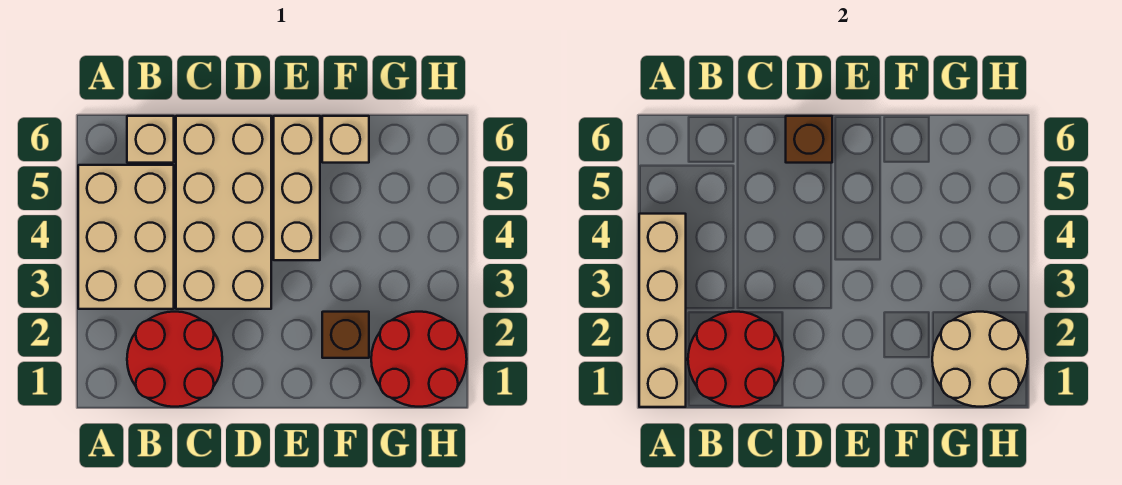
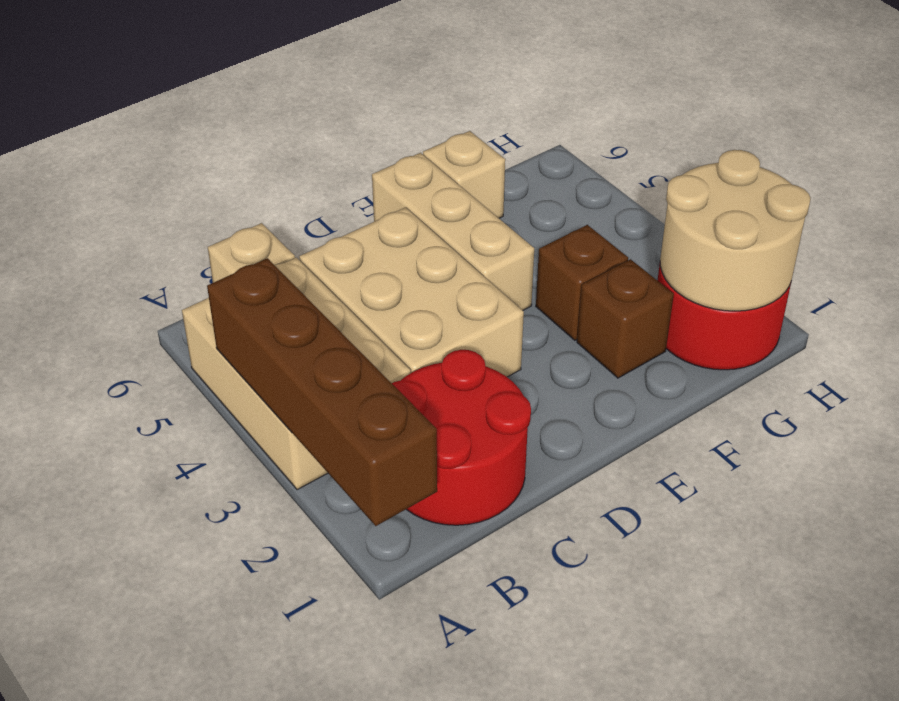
tan 1x4 brick [639,214,686,407] -> brown 1x4 brick [207,258,437,526]
red 2x2 round brick [688,312,783,407] -> none
tan 2x4 brick [176,116,271,309] -> tan 2x3 brick [299,207,524,377]
brown 1x1 brick [786,116,832,163] -> brown 1x1 brick moved to [536,225,628,340]

